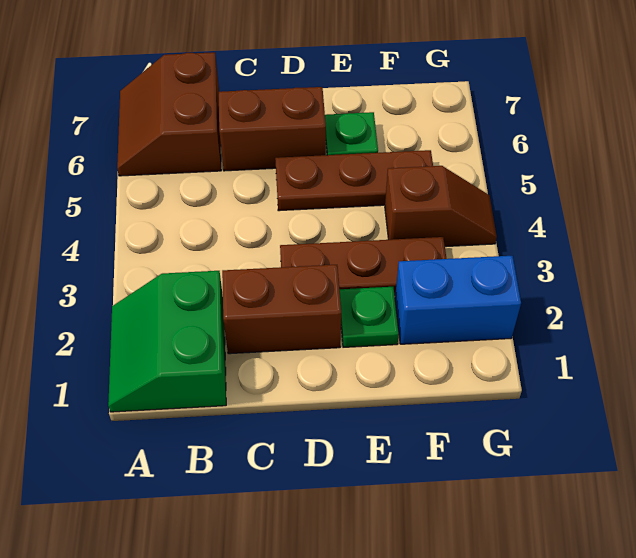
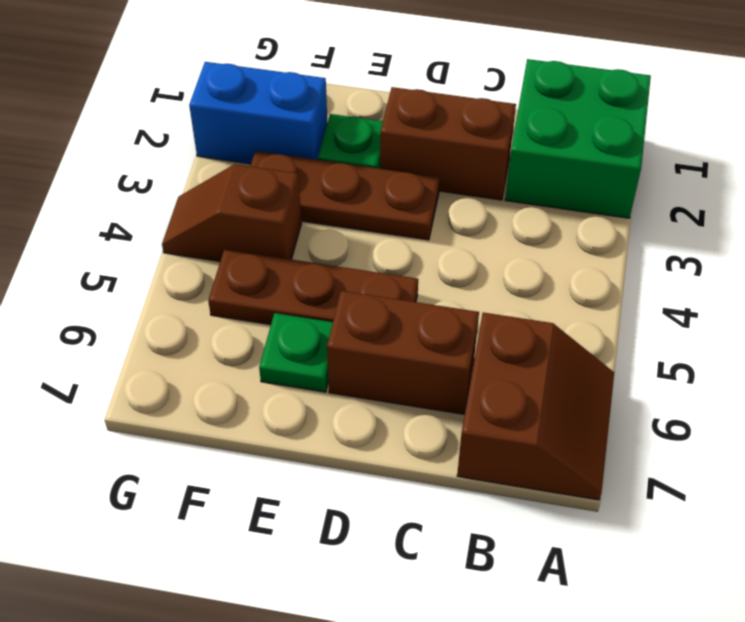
green 2x2 slope [108,271,226,412] -> green 2x2 brick [505,59,651,218]

